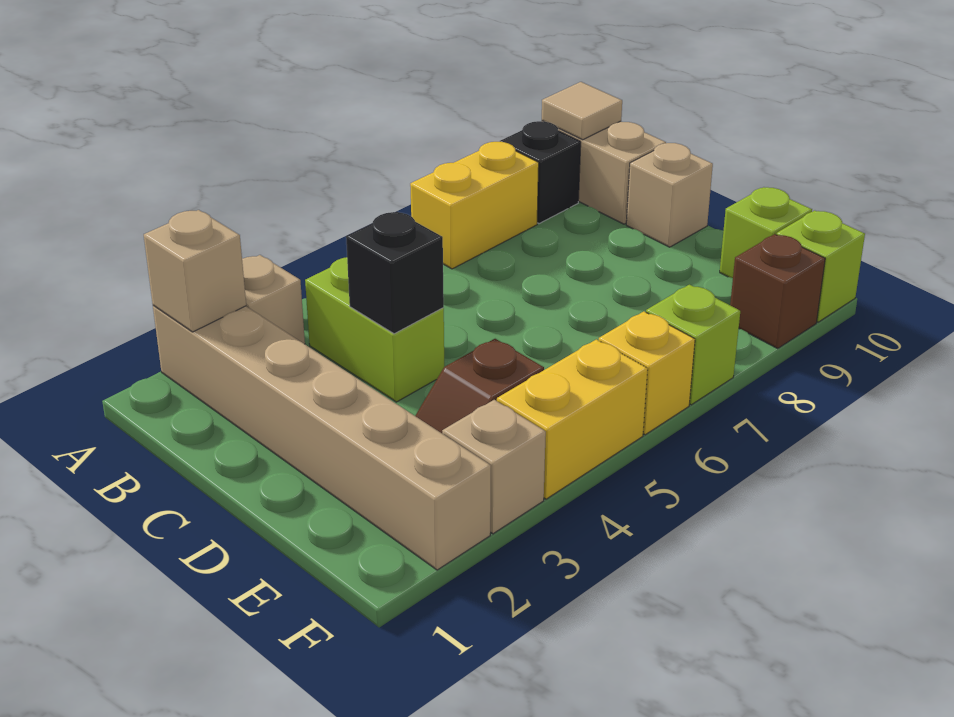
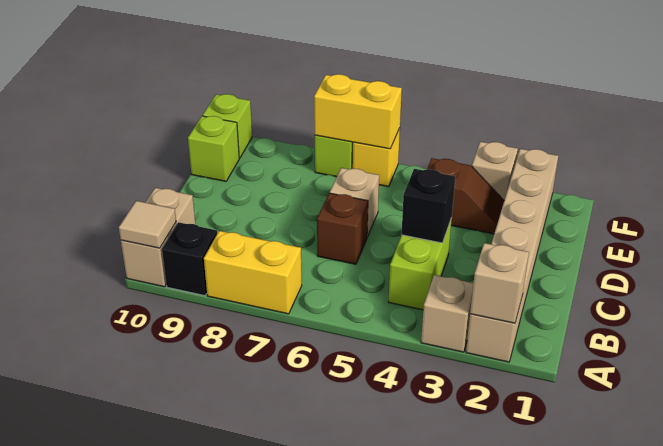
tan 1x1 brick [626,143,713,247] -> tan 1x1 brick moved to [330,168,379,237]
yellow 1x2 brick [497,339,648,499] -> yellow 1x2 brick moved to [314,74,402,149]
brown 1x1 brick [730,234,825,349] -> brown 1x1 brick moved to [317,193,368,264]

